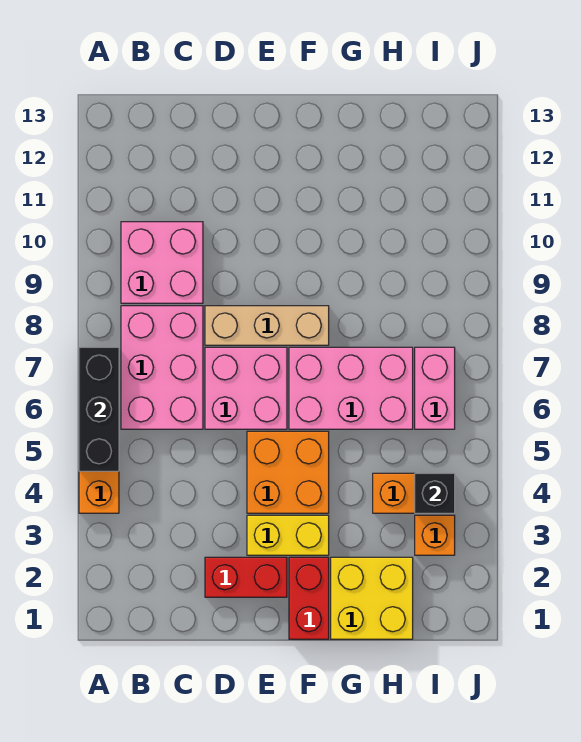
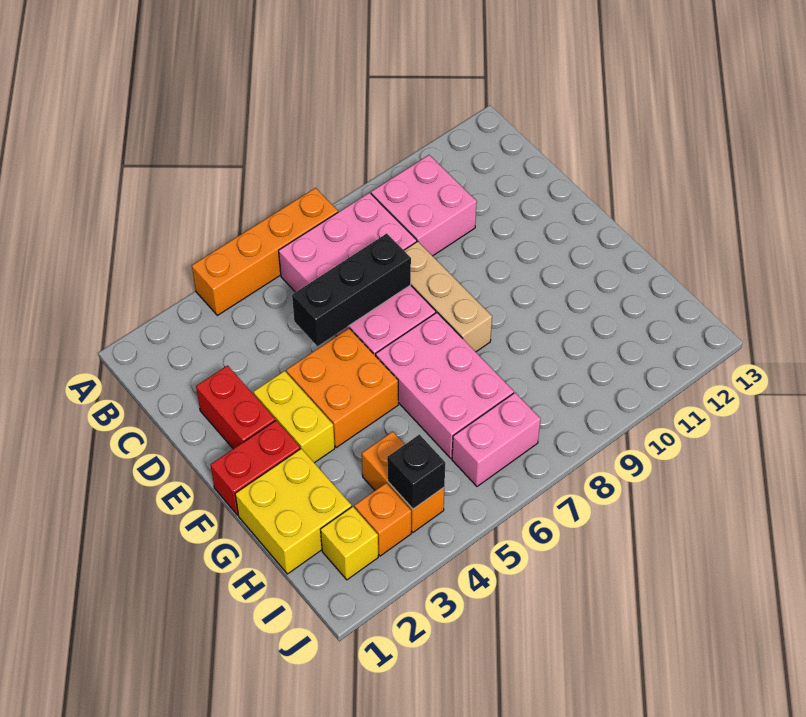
black 1x3 brick [79,347,119,471] -> black 1x3 brick moved to [292,233,411,346]
none -> yellow 1x1 brick [321,506,378,580]

